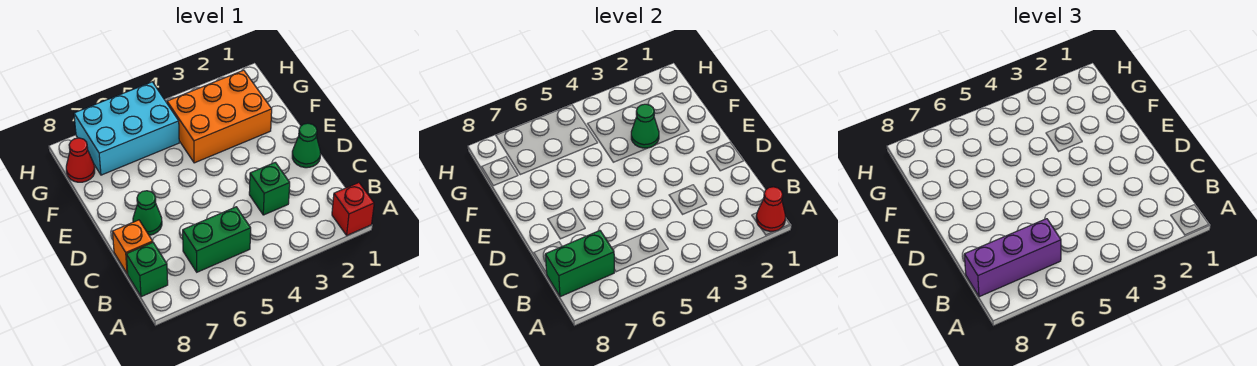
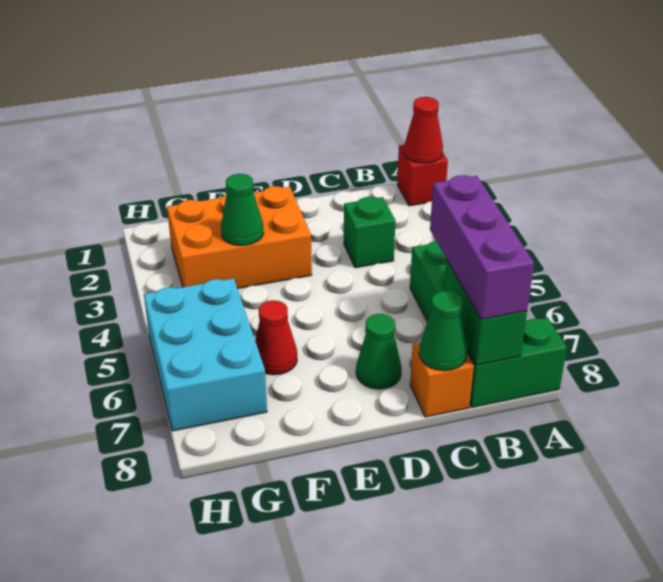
green 1x1 brick [126,243,168,297] -> green 1x2 brick [467,317,567,407]
green 1x1 cone [292,123,321,168] -> green 1x1 cone moved to [419,291,468,371]
orange 2x3 brick [167,70,272,163] -> orange 2x3 brick turned to [167,186,312,289]
red 1x1 cone [66,138,95,182] -> red 1x1 cone moved to [255,300,297,375]

